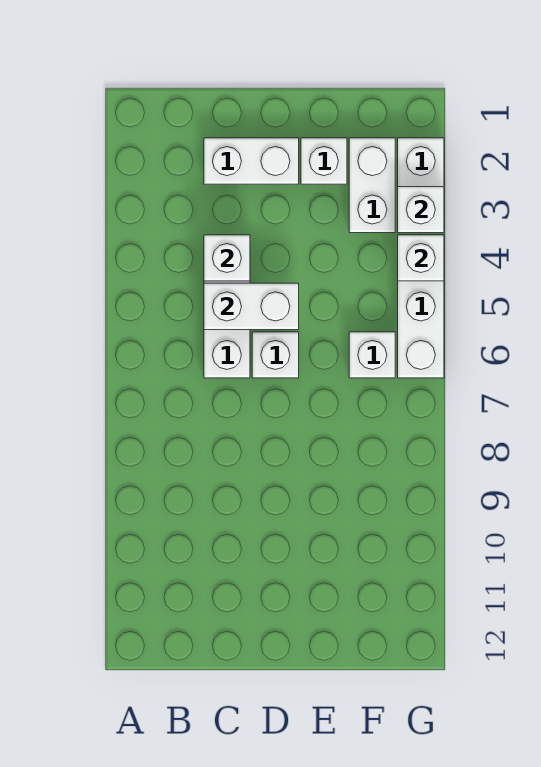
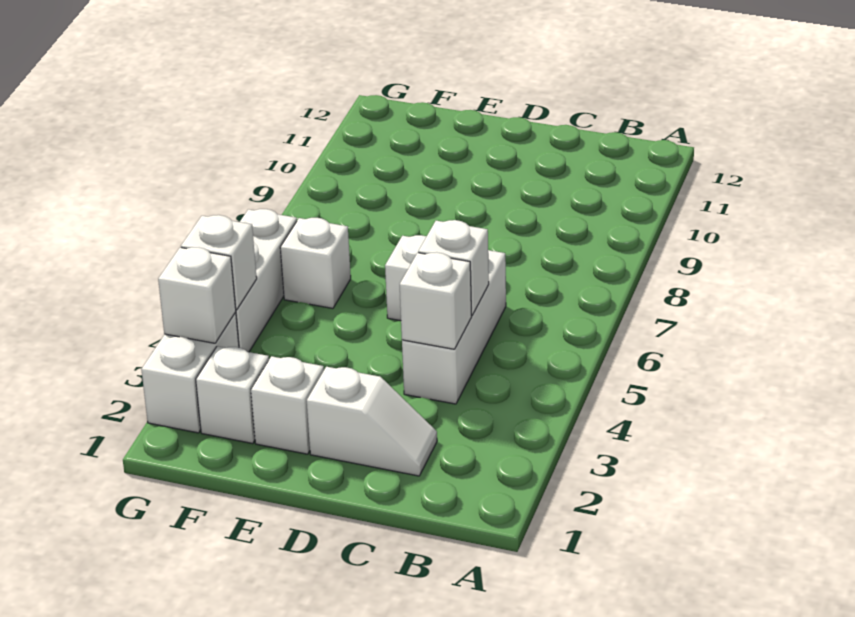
white 1x2 brick [204,138,299,184] -> white 1x2 slope [307,367,437,476]
white 1x2 brick [204,283,299,330] -> white 1x1 brick [418,220,489,315]
white 1x2 brick [349,138,395,233] -> white 1x1 brick [196,346,269,444]

